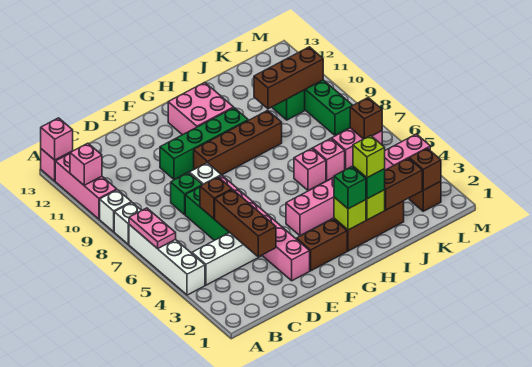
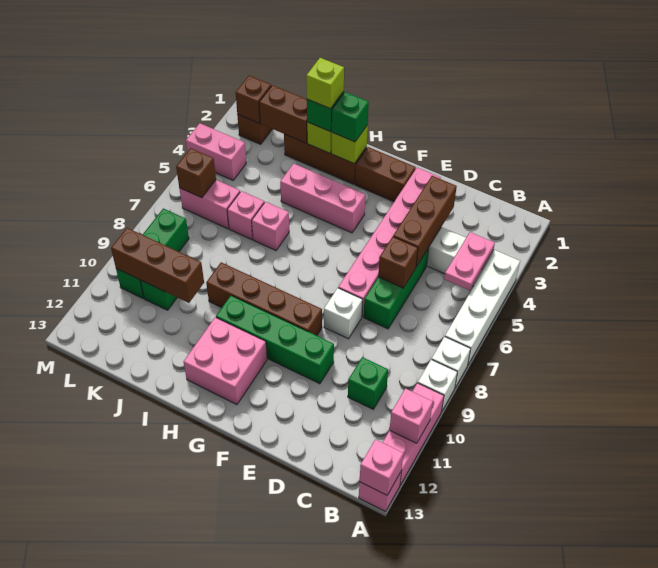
pink 1x2 plate [129,208,176,249] -> pink 1x2 plate moved to [444,232,495,290]
green 1x1 brick [171,173,202,215] -> green 1x1 brick moved to [348,357,388,409]

